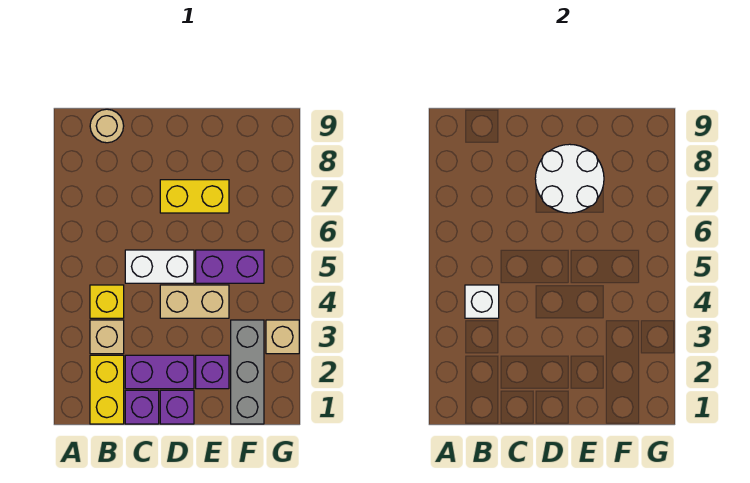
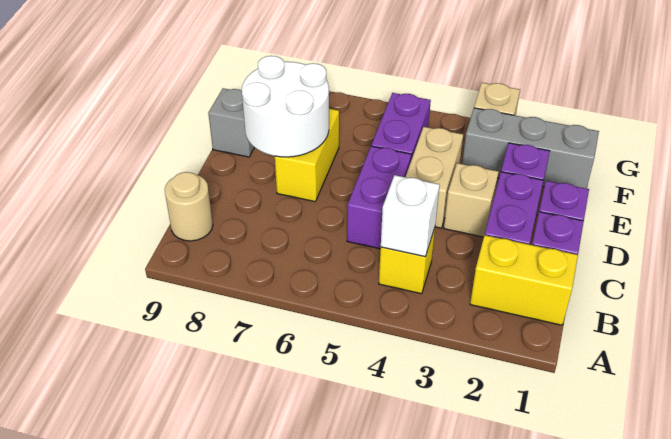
tan 1x1 brick [90,320,124,354] -> tan 1x1 brick moved to [444,163,498,237]
white 1x2 brick [125,250,194,283] -> purple 1x2 brick [347,146,411,249]
none -> grey 1x1 brick [208,88,254,157]

